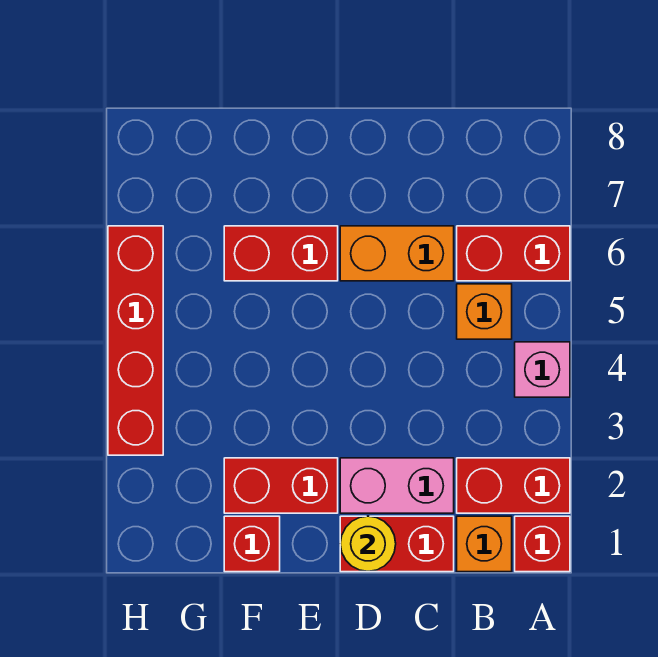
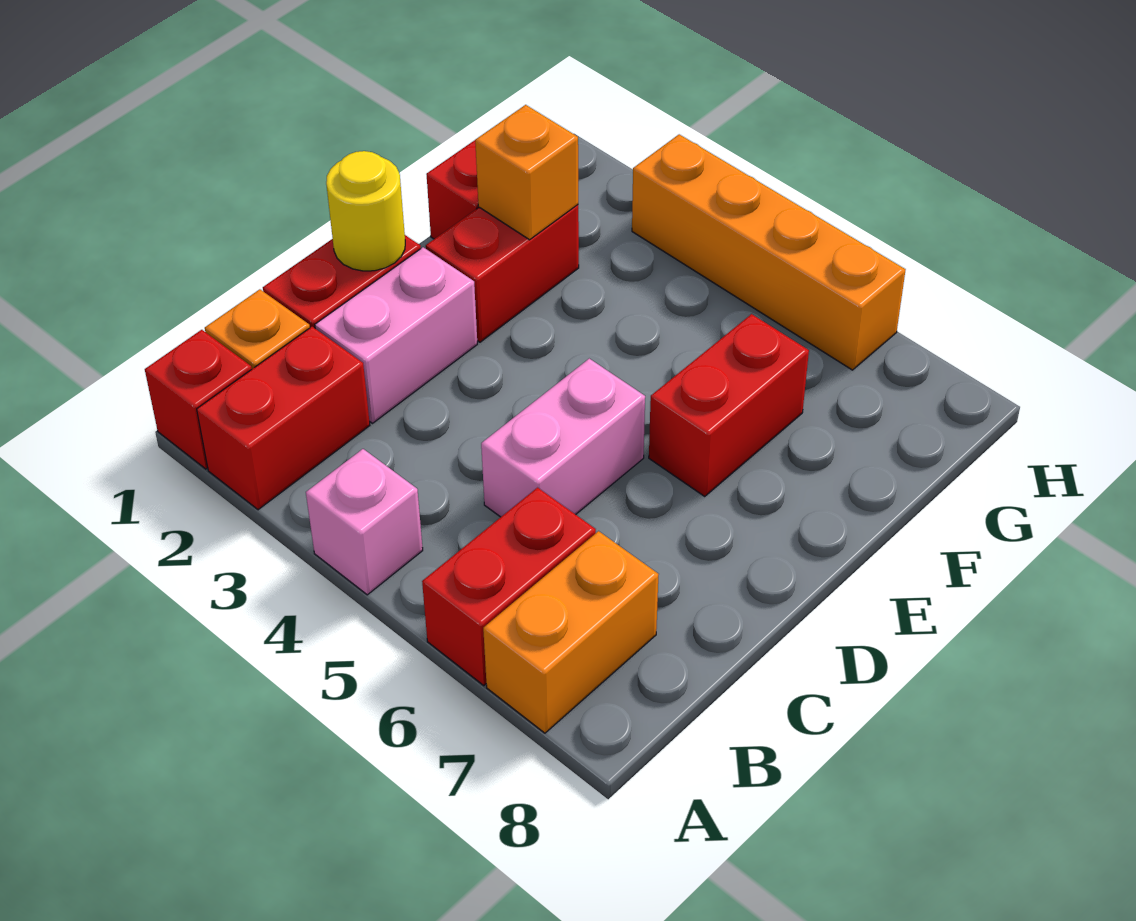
orange 1x1 brick [457,284,512,339] -> orange 1x1 brick moved to [475,105,578,240]
none -> pink 1x2 brick [481,359,645,517]
orange 1x2 brick [340,226,454,281] -> orange 1x2 brick moved to [483,531,659,733]
red 1x4 brick [108,226,163,455] -> orange 1x4 brick [632,134,906,370]

